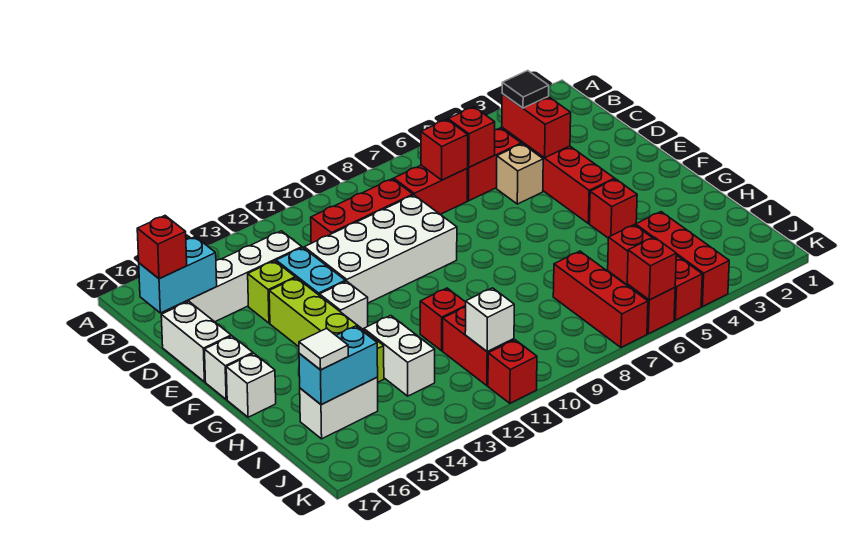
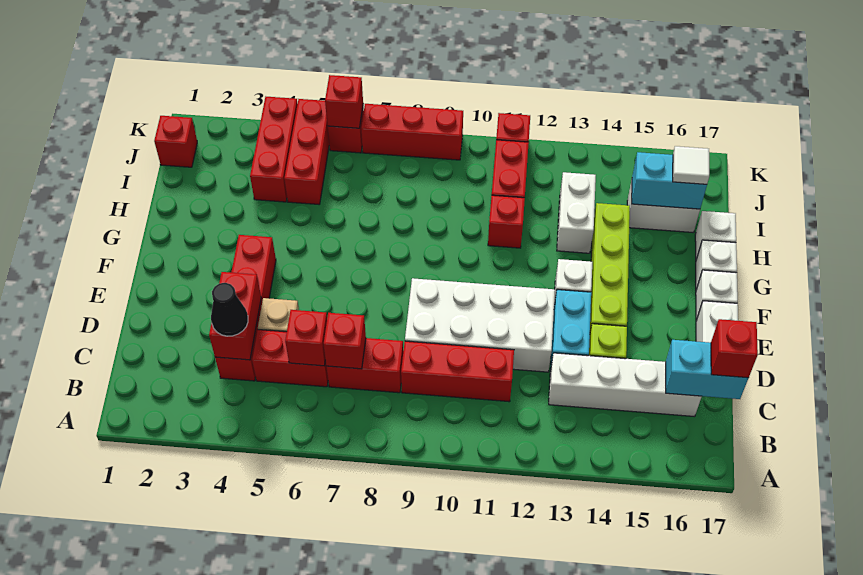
black 1x1 tile [502,71,549,108] -> black 1x1 cone [211,283,248,336]
red 1x1 brick [590,179,637,238] -> red 1x1 brick moved to [154,116,197,167]
red 1x3 brick [553,251,648,347] -> red 1x3 brick turned to [361,104,463,160]
white 1x1 brick [465,288,514,352] -> white 1x1 brick moved to [695,211,736,260]

